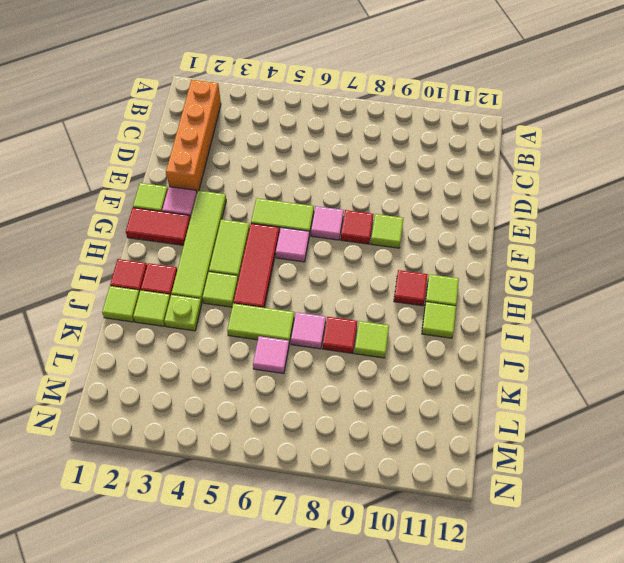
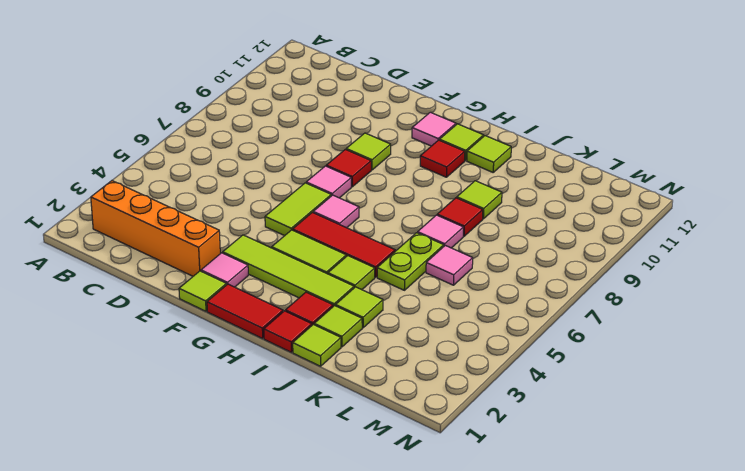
red 1x2 tile [126,208,191,245] -> red 1x2 tile turned to [207,284,283,338]
none -> pink 1x1 tile [412,112,456,146]
lime 1x1 plate [164,295,202,331] -> lime 1x1 tile [336,287,383,328]
lime 1x2 tile [227,303,294,344] -> lime 1x2 plate [377,233,444,290]

